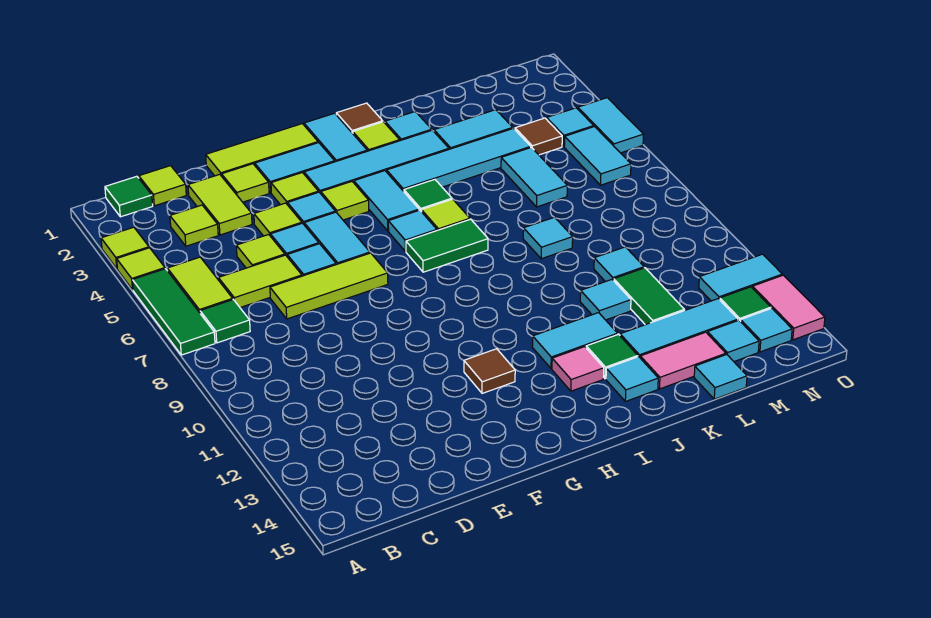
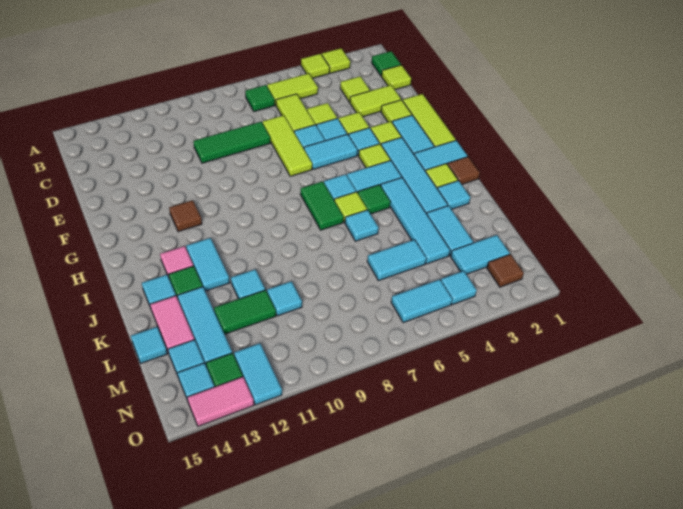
green 1x3 tile [132,269,215,355] -> green 1x3 tile moved to [193,122,270,163]
cyan 1x1 tile [523,217,573,259] -> cyan 1x1 tile moved to [345,210,379,241]
brown 1x1 tile [515,118,562,155] -> brown 1x1 tile moved to [487,254,524,287]
cyan 1x2 tile [578,98,644,153] -> cyan 1x2 tile moved to [451,235,510,274]

